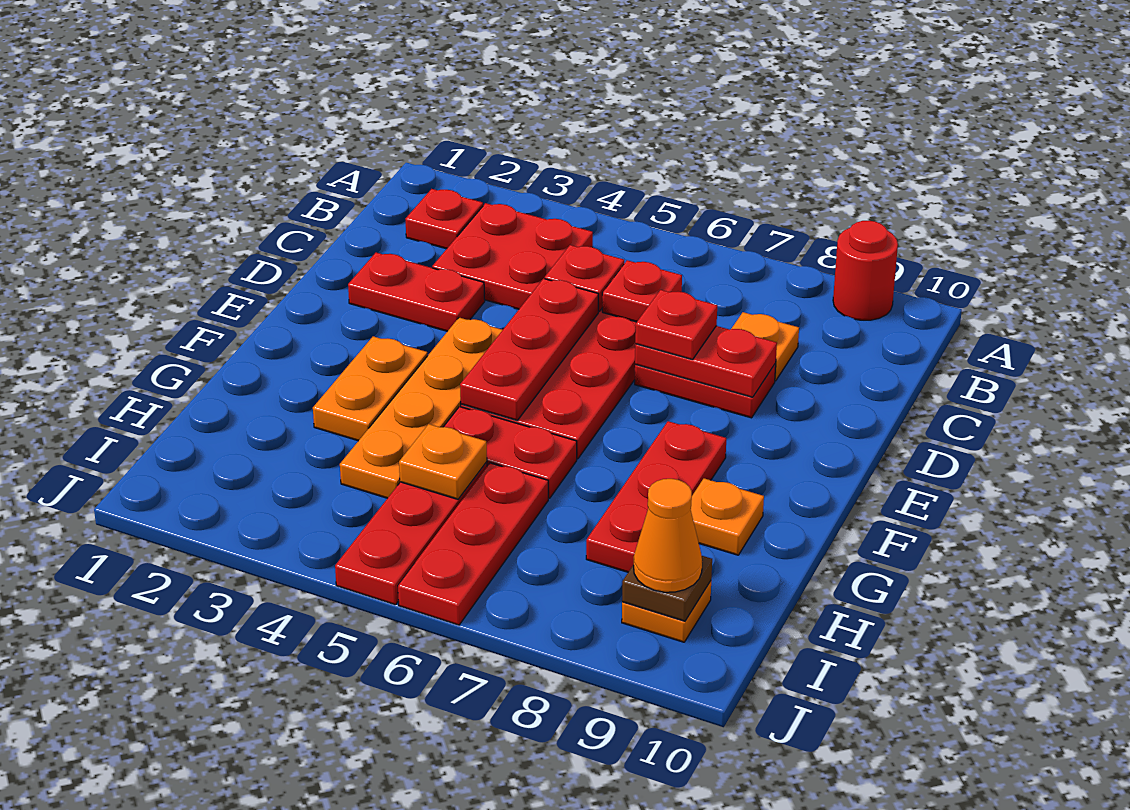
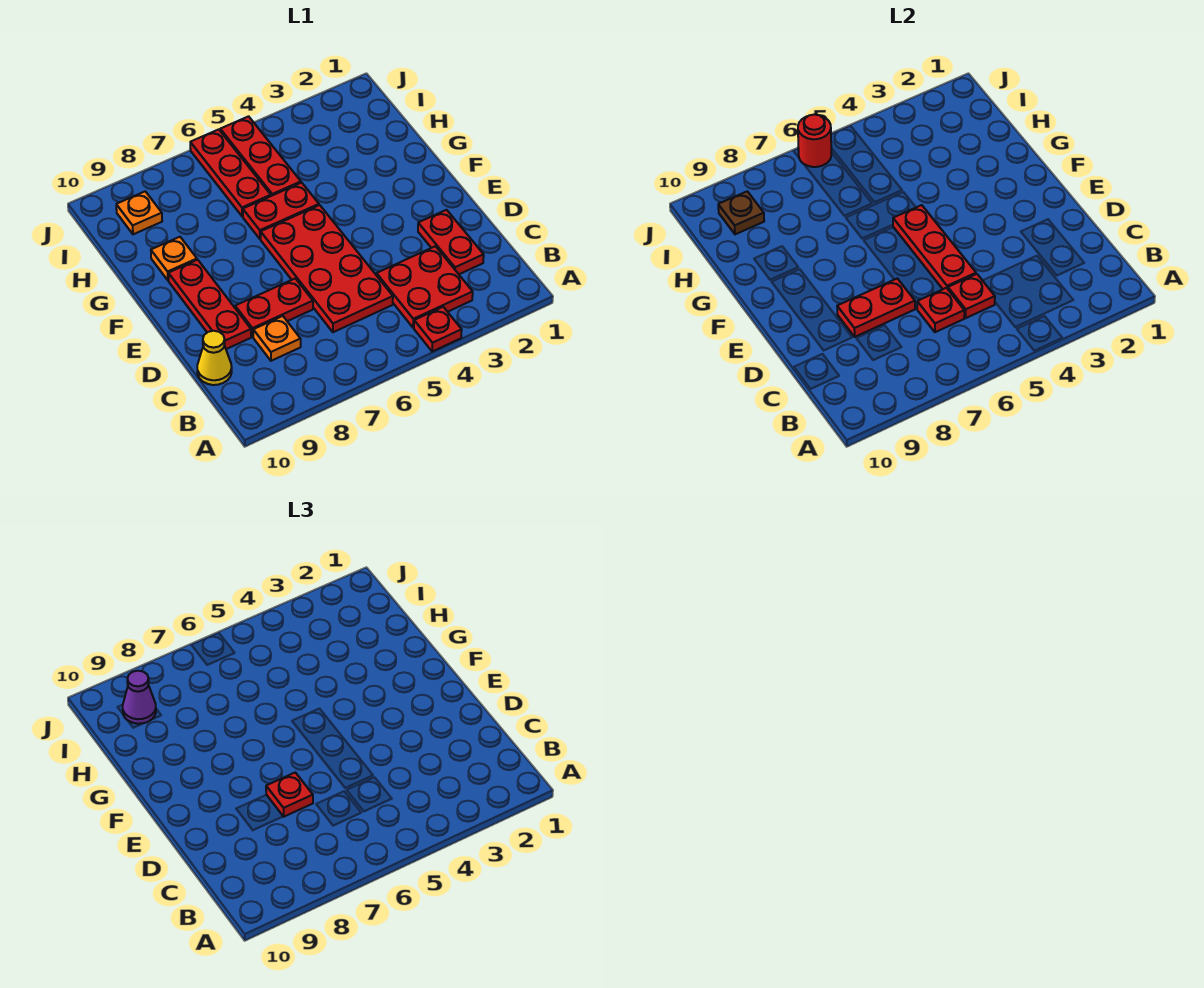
red 1x1 round brick [833,221,898,320] -> red 1x1 round brick moved to [798,114,831,167]
red 1x1 plate [406,189,483,249] -> red 1x1 plate moved to [414,307,462,352]
none -> yellow 1x1 cone [197,331,232,385]
red 1x2 plate [348,253,485,331] -> red 1x2 plate turned to [418,210,484,274]
orange 1x4 plate [340,318,502,498] -> none
orange 1x2 plate [313,336,428,441] -> none
red 1x3 plate [586,421,726,572] -> red 1x3 plate moved to [168,260,251,349]
orange 1x1 plate [399,424,487,499] -> none
orange 1x1 cone [634,479,702,592] -> purple 1x1 cone [123,671,156,724]

